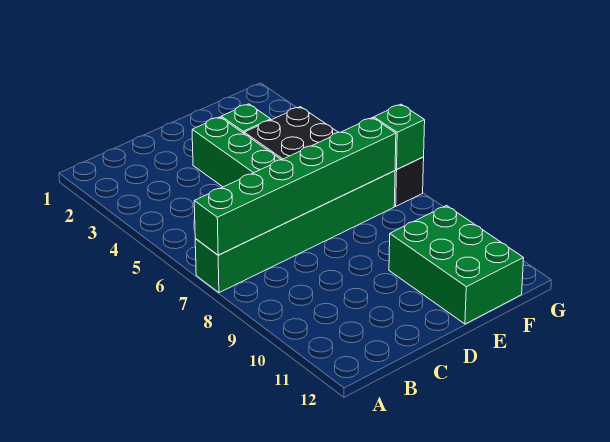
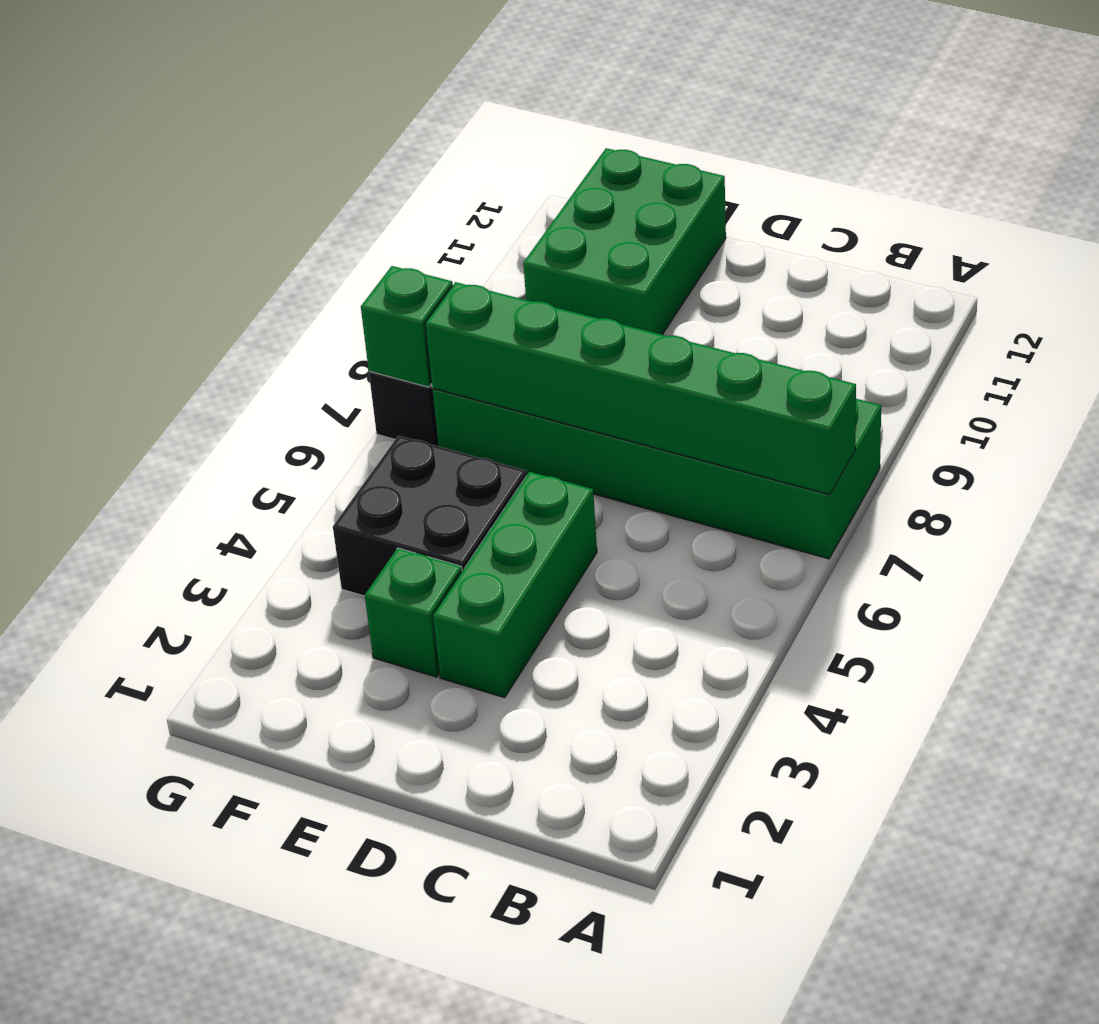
green 1x6 brick [195,171,395,293] -> green 2x6 brick [432,388,881,559]

